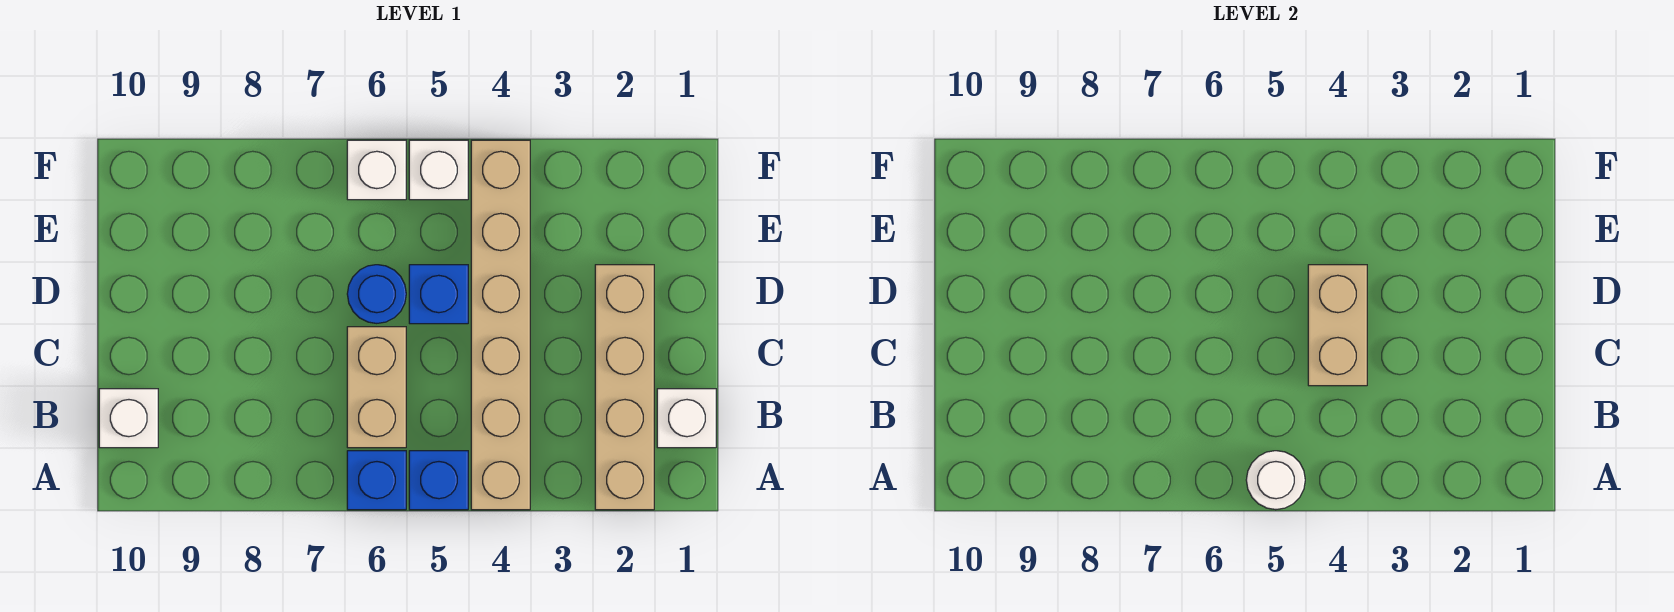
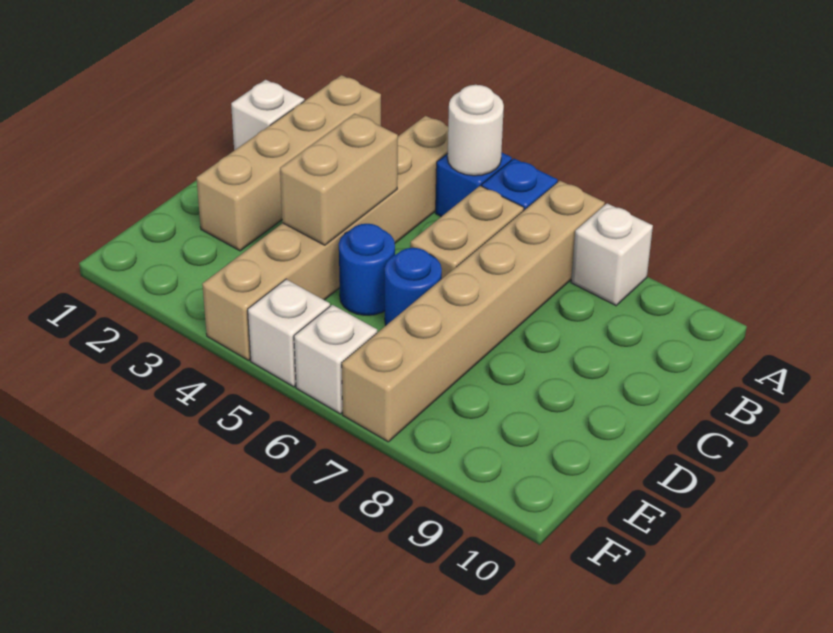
none -> tan 1x6 brick [342,181,605,442]
white 1x1 brick [99,389,158,448] -> white 1x1 brick moved to [571,203,653,306]
blue 1x1 brick [409,265,468,324] -> blue 1x1 round brick [339,224,395,315]

